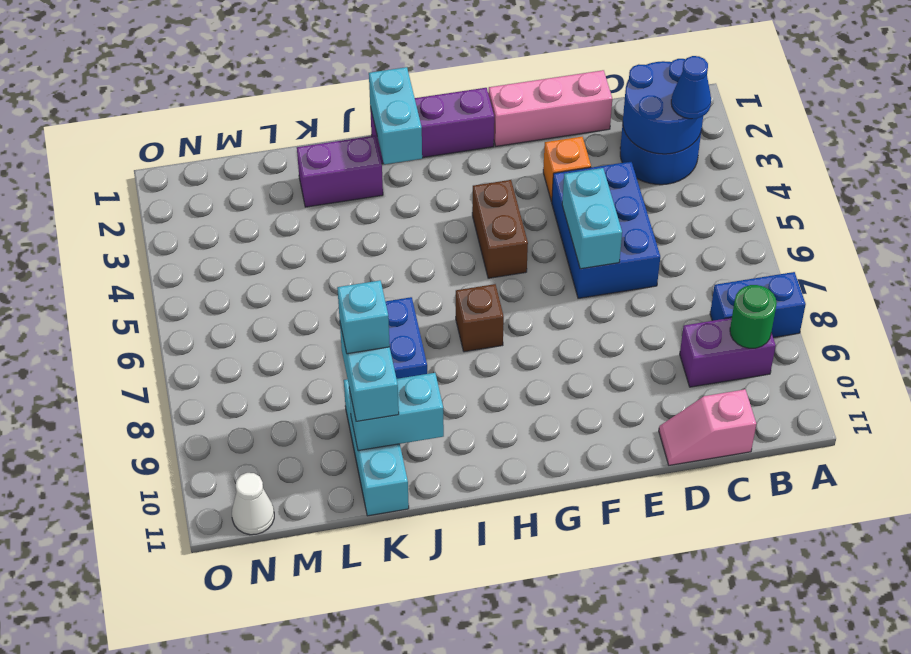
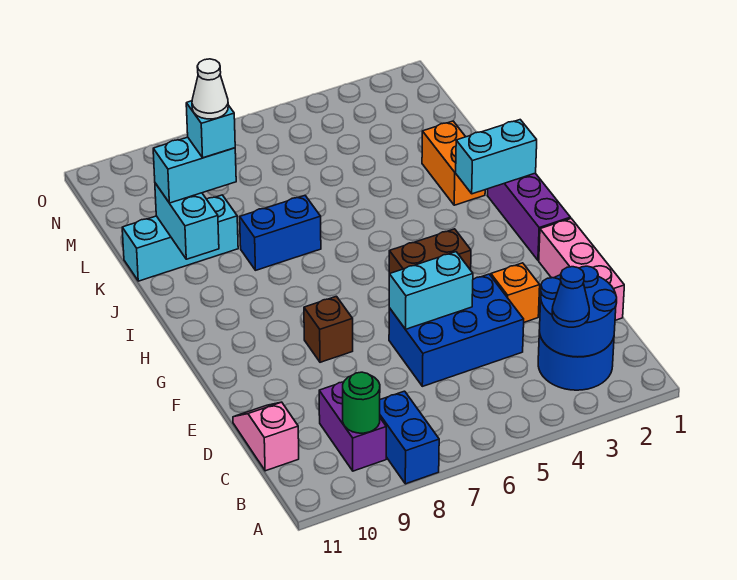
brown 1x1 brick [456,284,504,352] -> brown 1x1 brick moved to [304,296,353,362]
purple 1x2 brick [297,136,383,207] -> orange 1x2 brick [422,121,485,205]
white 1x1 cone [232,473,274,535] -> white 1x1 cone moved to [192,59,228,119]

